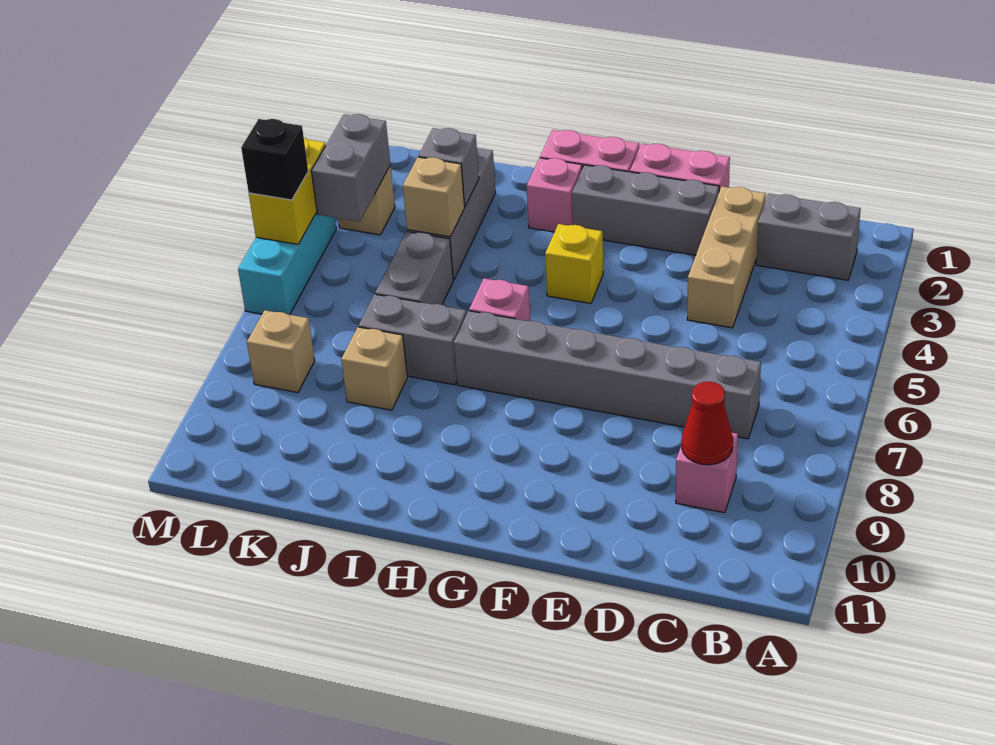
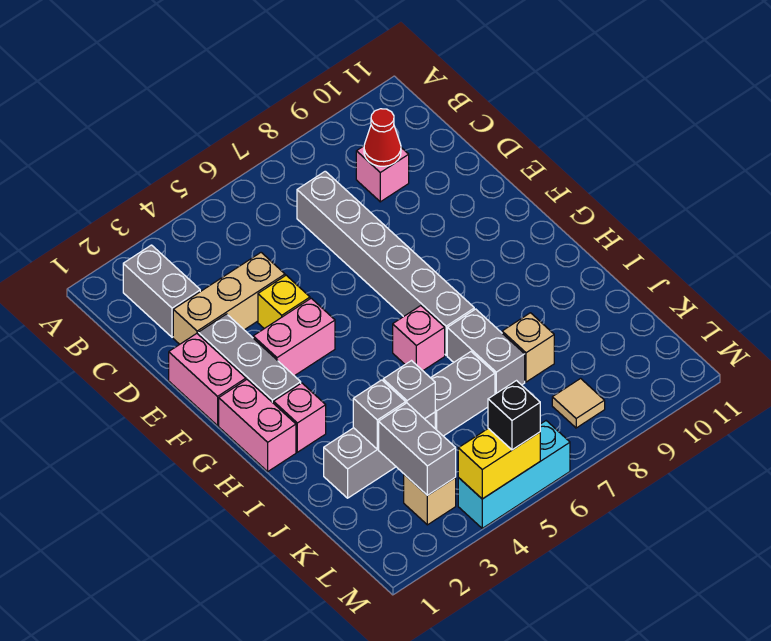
none -> pink 1x2 brick [253,298,335,376]
yellow 1x1 brick [545,224,603,303] -> yellow 1x1 brick moved to [258,275,310,329]
tan 1x1 brick [403,157,465,237] -> grey 1x1 brick [383,361,435,419]
grey 1x2 brick [312,114,390,222] -> grey 1x2 brick turned to [379,403,456,495]
tan 1x1 brick [247,310,315,393] -> tan 1x1 tile [552,379,605,428]

